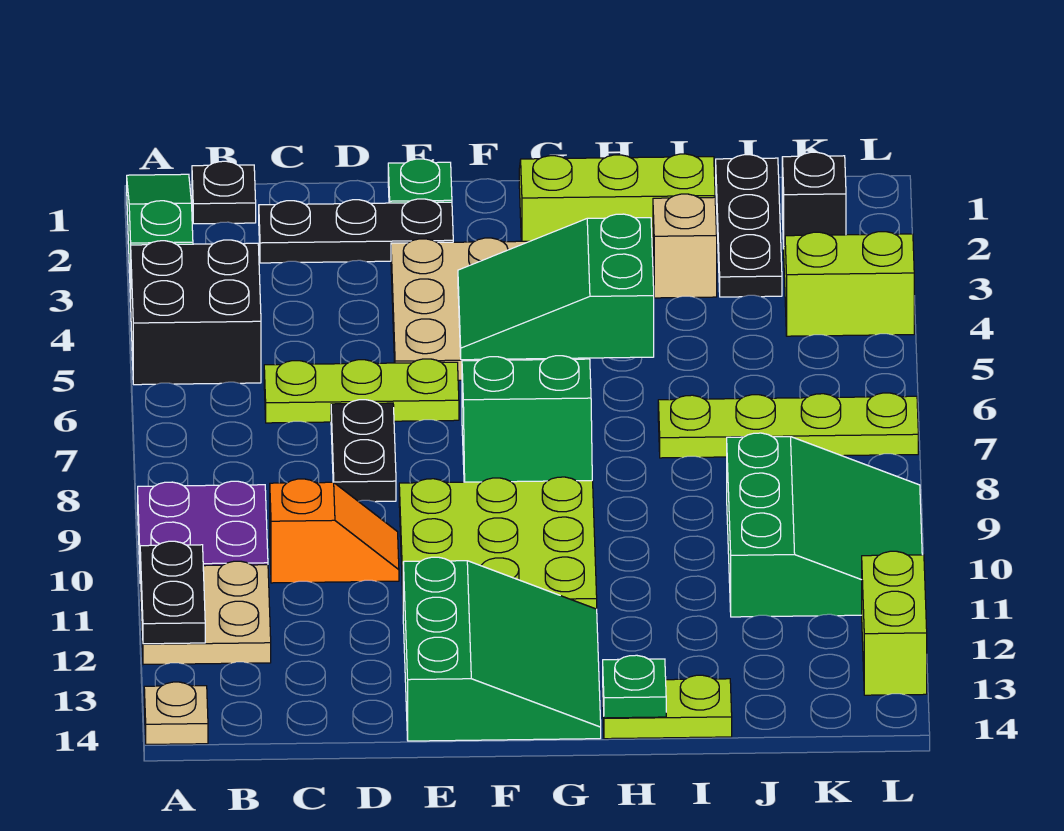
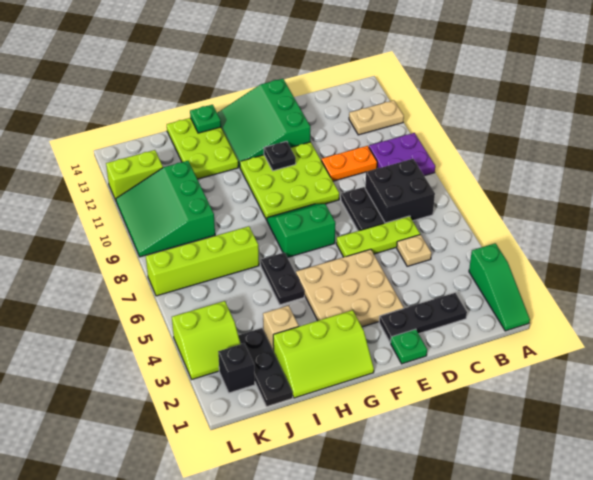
black 2x2 brick [131,240,261,385] -> black 2x2 brick moved to [365,159,435,223]
tan 2x2 plate [140,561,271,665] -> tan 1x2 plate [349,100,404,135]
black 1x2 plate [140,541,205,644] -> black 1x2 plate moved to [260,253,304,305]
tan 1x1 plate [144,682,208,744] -> tan 1x1 plate moved to [397,235,431,266]
black 1x1 plate [192,161,256,224] -> black 1x1 plate moved to [264,141,296,171]
orange 1x2 slope [270,479,399,583] -> orange 1x2 plate [321,146,377,181]
green 2x3 slope [458,214,654,360] -> none
lime 1x2 plate [603,675,732,739] -> lime 2x3 plate [167,118,238,179]
lime 1x4 plate [658,393,918,458] -> lime 1x4 brick [146,226,259,296]
lime 1x2 brick [862,551,927,695] -> lime 1x2 brick turned to [106,150,163,200]

